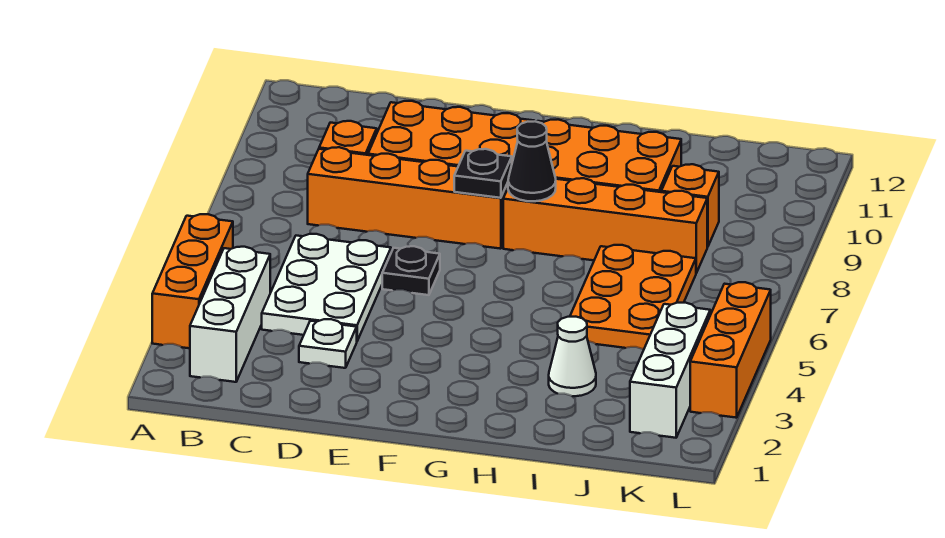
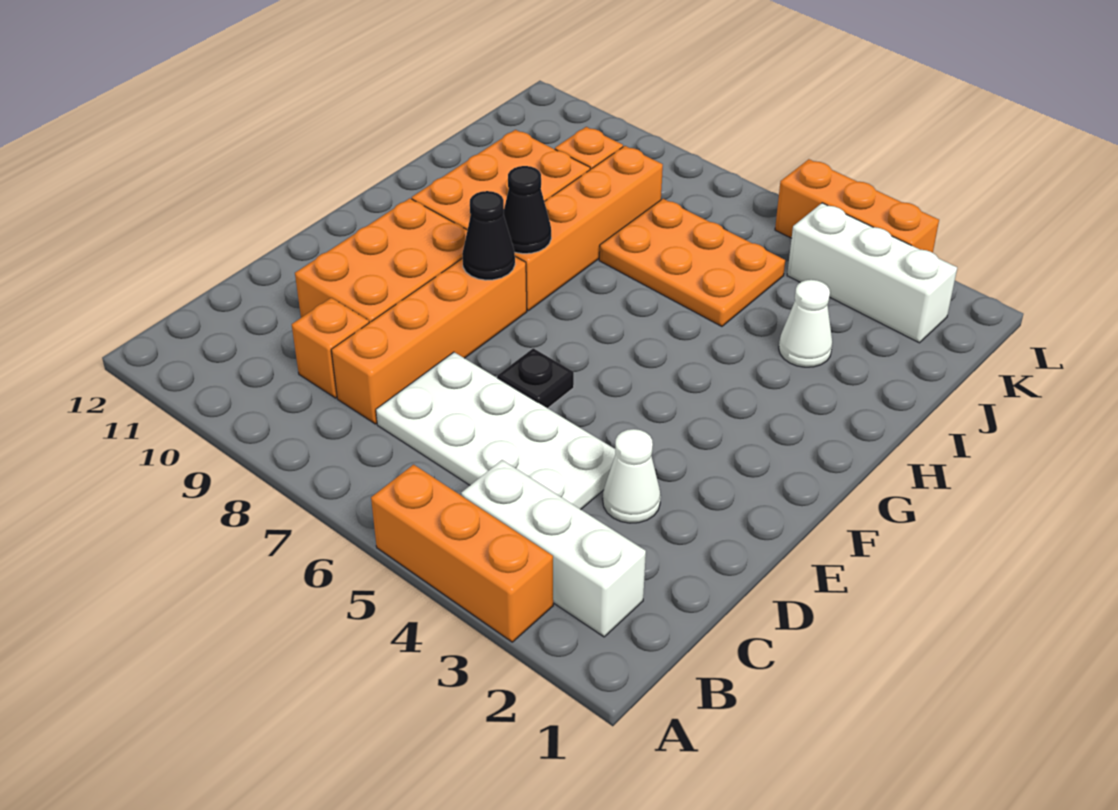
white 2x3 plate [262,234,391,341] -> white 2x4 plate [376,352,615,509]
white 1x1 plate [299,319,357,368] -> white 1x1 cone [603,429,661,523]
black 1x1 plate [454,149,512,198] -> black 1x1 cone [462,191,515,280]

